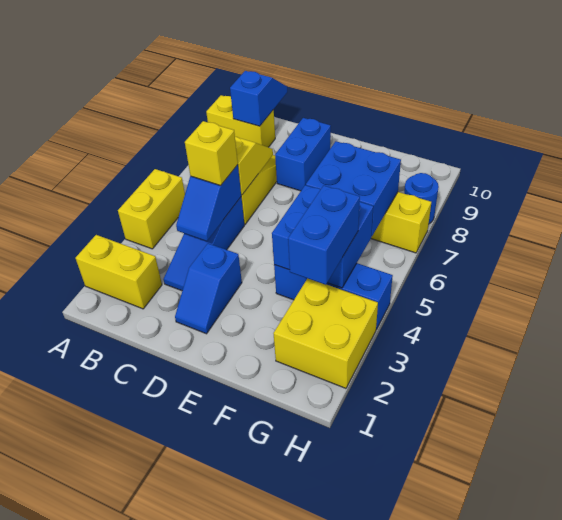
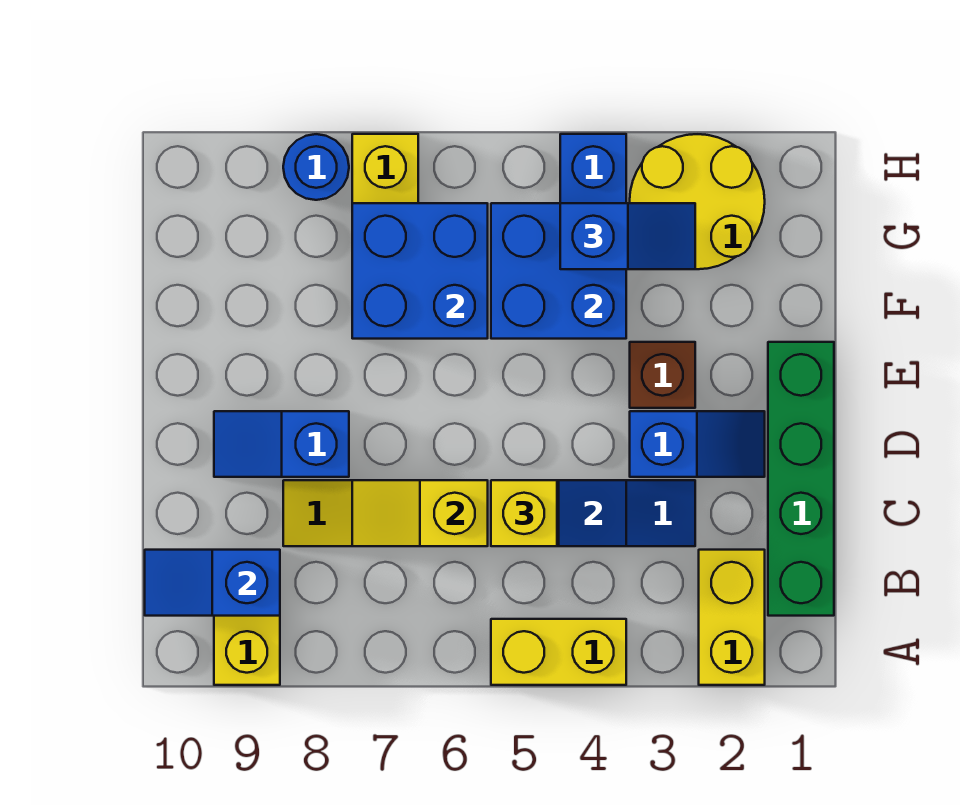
none -> green 1x4 brick [768,342,834,616]
blue 1x2 brick [275,118,331,191] -> blue 1x2 slope [214,411,349,477]
none -> brown 1x1 brick [630,342,695,408]
yellow 2x2 brick [273,278,378,388] -> yellow 2x2 round brick [630,134,765,269]
blue 1x2 brick [288,186,360,285] -> blue 1x2 slope [560,203,695,269]

